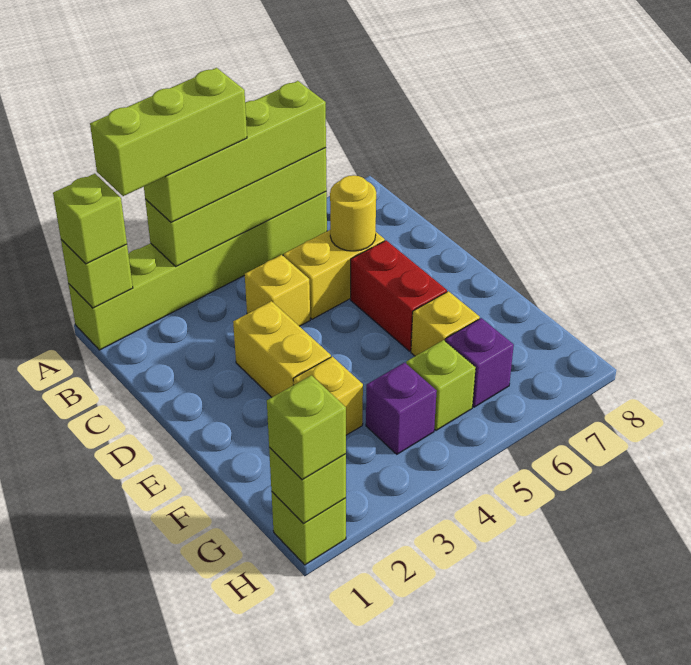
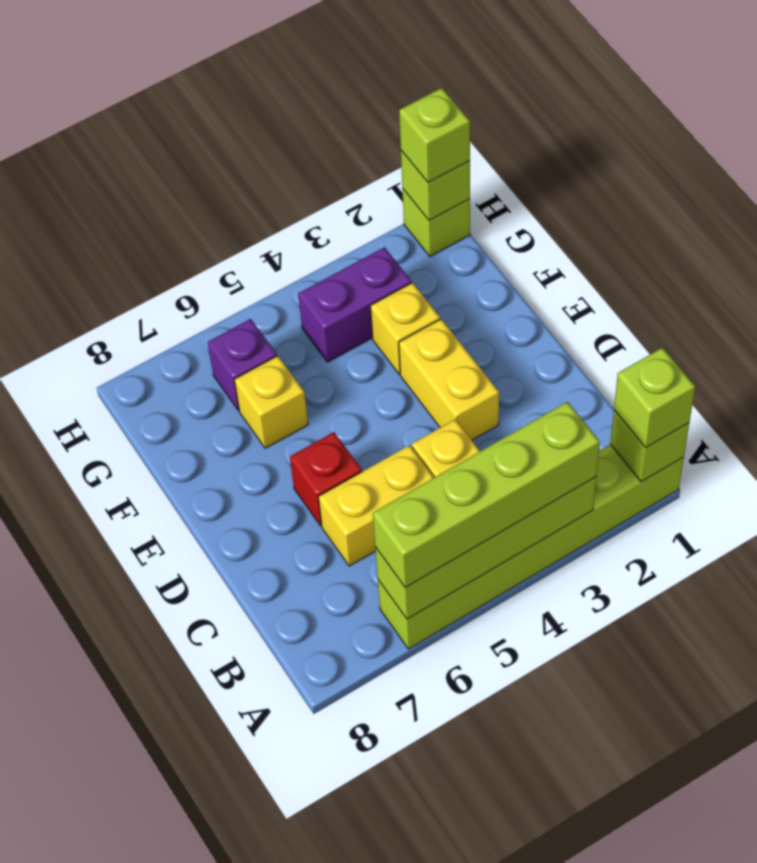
lime 1x3 brick [90,68,247,196] -> none
yellow 1x1 round brick [330,175,376,251] -> none
red 1x2 brick [351,241,447,351] -> red 1x1 brick [290,432,362,526]
purple 1x1 brick [366,363,437,454] -> purple 1x2 brick [298,247,411,362]
lime 1x1 brick [406,340,476,430] -> none

